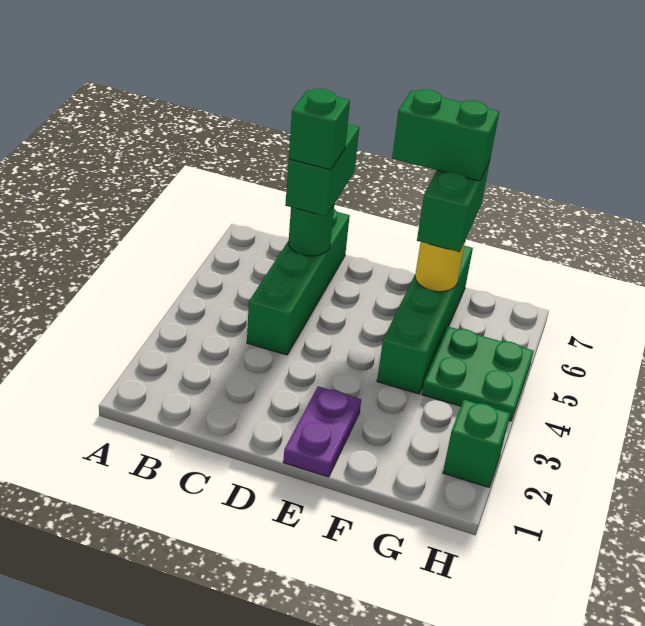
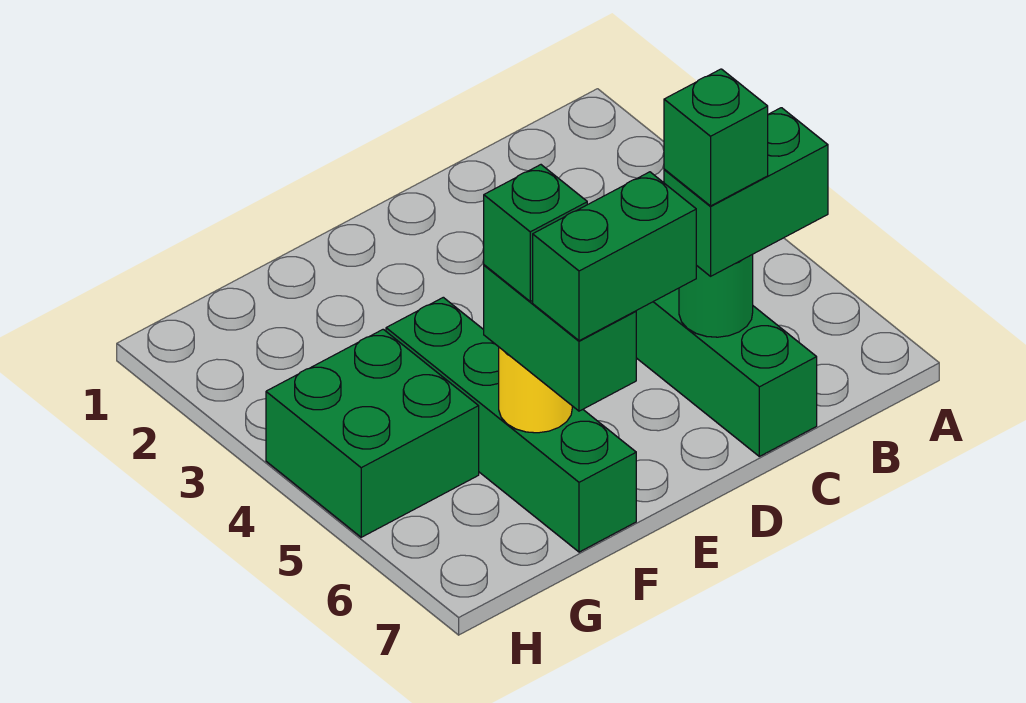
green 1x2 brick [285,124,359,216] -> green 1x2 brick turned to [664,108,828,276]
purple 1x2 plate [283,386,361,477] -> none
green 2x2 plate [422,326,534,421] -> green 2x2 brick [266,329,479,537]
green 1x1 brick [443,400,510,487] -> green 1x1 brick moved to [484,165,587,301]

